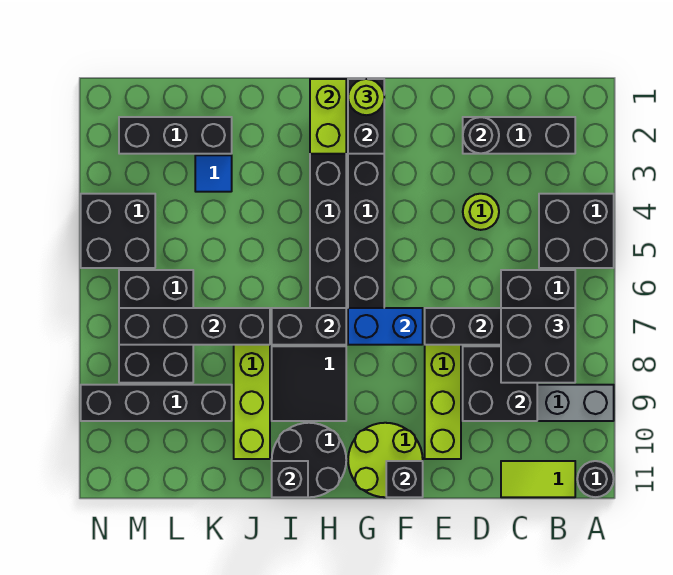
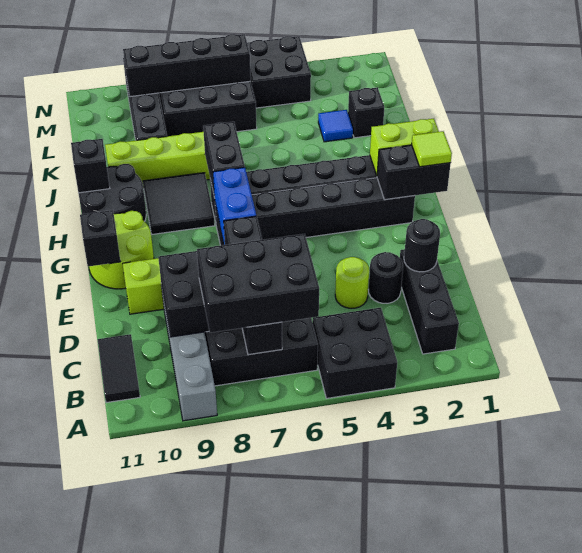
black 1x1 round brick [577,461,614,497] -> black 1x1 round brick moved to [369,252,403,303]
black 2x2 brick [501,308,575,383] -> black 2x3 brick [197,234,319,333]
lime 1x2 tile [501,461,575,497] -> black 1x2 tile [98,334,140,403]
lime 1x1 round brick [348,79,384,115] -> lime 1x1 tile [412,131,452,167]
black 1x4 brick [119,308,270,345] -> black 1x4 brick turned to [123,34,251,97]
black 1x3 brick [119,117,232,154] -> black 1x1 brick [348,87,384,138]

